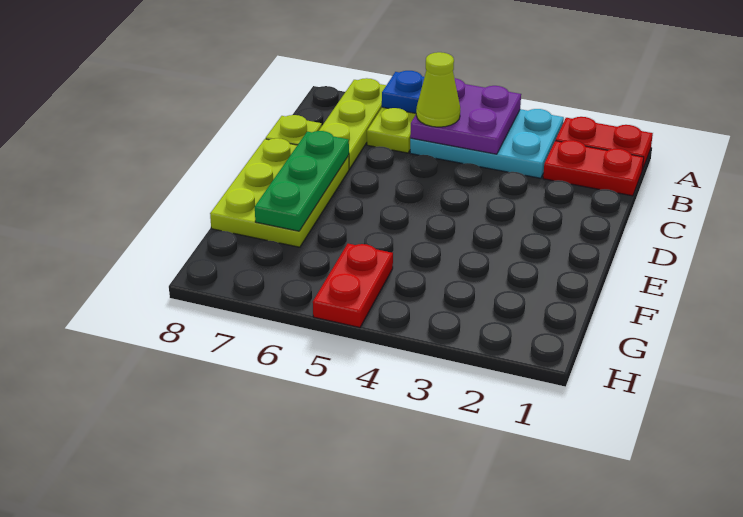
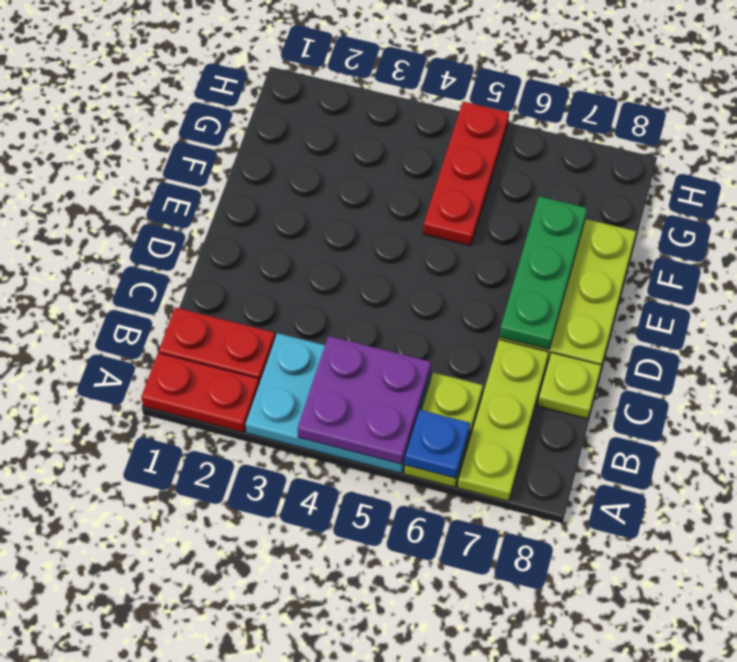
lime 1x1 cone [416,52,460,127] -> none
red 1x2 plate [313,244,393,327] -> red 1x3 plate [423,102,509,246]

